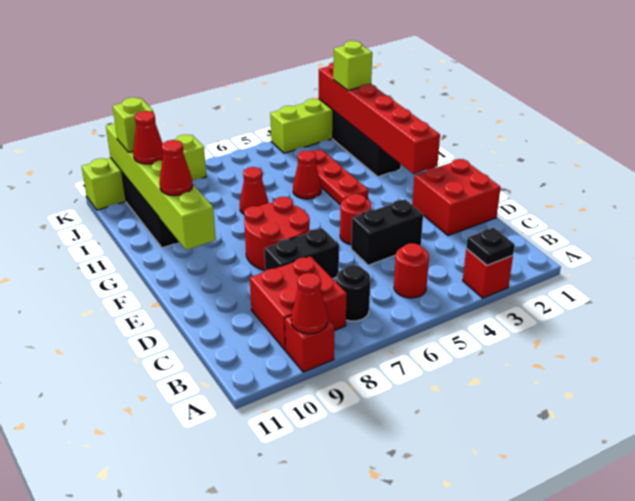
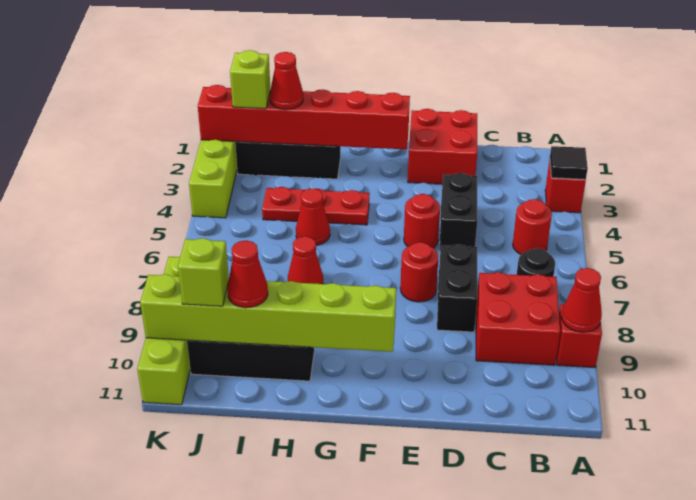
black 1x1 plate [466,228,515,265] -> black 1x1 tile [550,146,588,180]
red 2x2 round brick [244,197,310,270] -> red 1x1 round brick [400,242,438,302]
red 1x1 cone [159,140,193,196] -> red 1x1 cone moved to [270,52,303,109]

